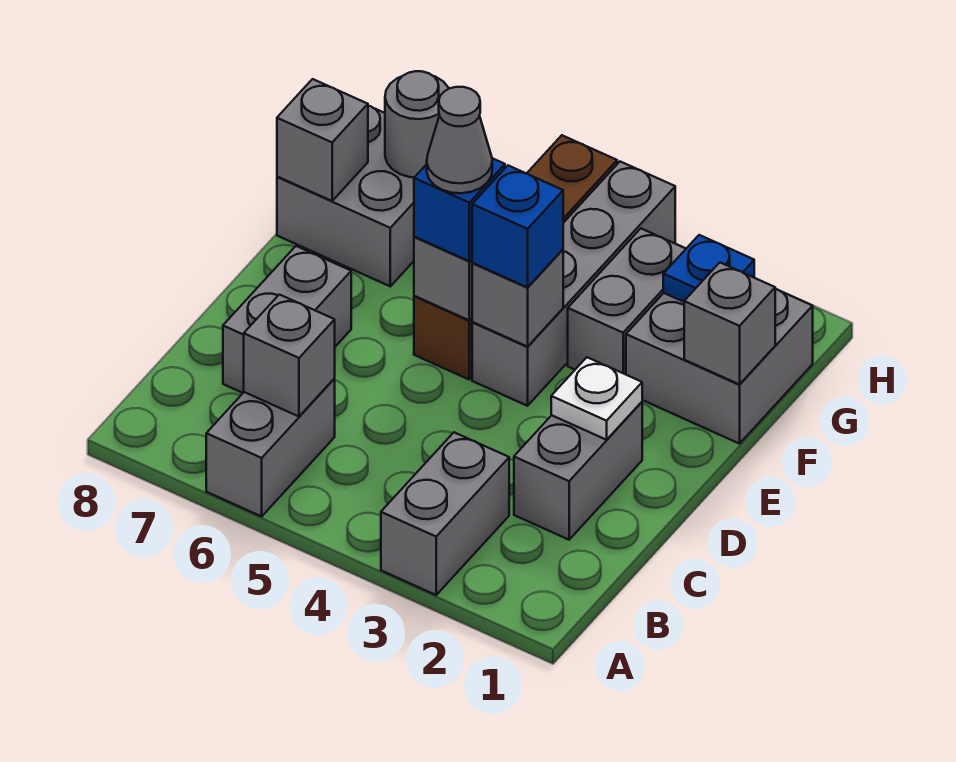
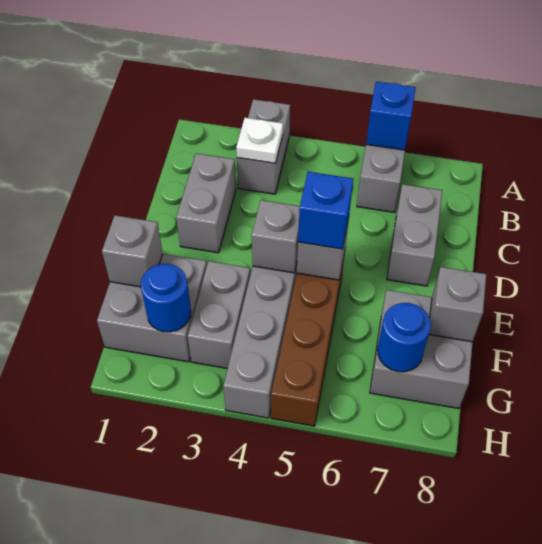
grey 1x1 brick [244,295,335,416] -> none
white 1x1 plate [551,357,642,440] -> white 1x1 plate moved to [236,118,283,163]
blue 1x1 brick [472,166,563,287] -> blue 1x1 brick moved to [366,82,416,150]
grey 1x1 cone [427,87,492,193] -> none
blue 1x1 plate [663,235,754,302] -> blue 1x1 round brick [141,264,191,332]
grey 1x1 round brick [385,71,449,177] -> blue 1x1 round brick [378,303,431,372]

